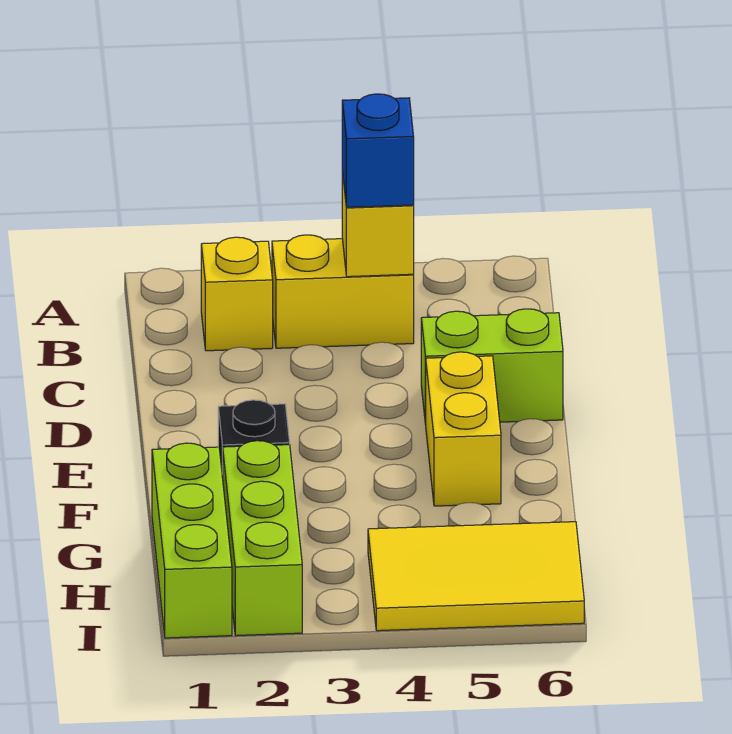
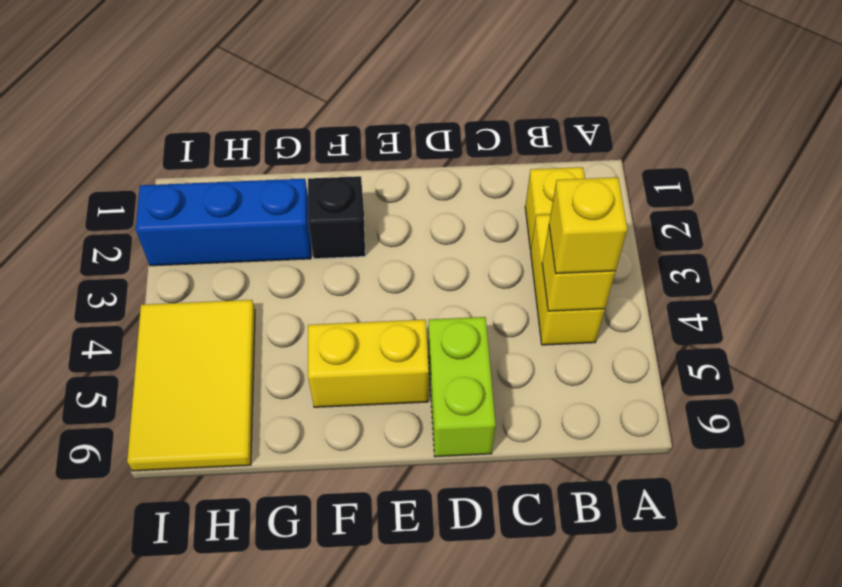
blue 1x1 brick [342,94,414,207] -> yellow 1x1 brick [549,177,627,274]
lime 1x3 brick [152,443,232,638] -> none
lime 1x3 brick [223,441,302,636] -> blue 1x3 brick [136,179,311,266]

